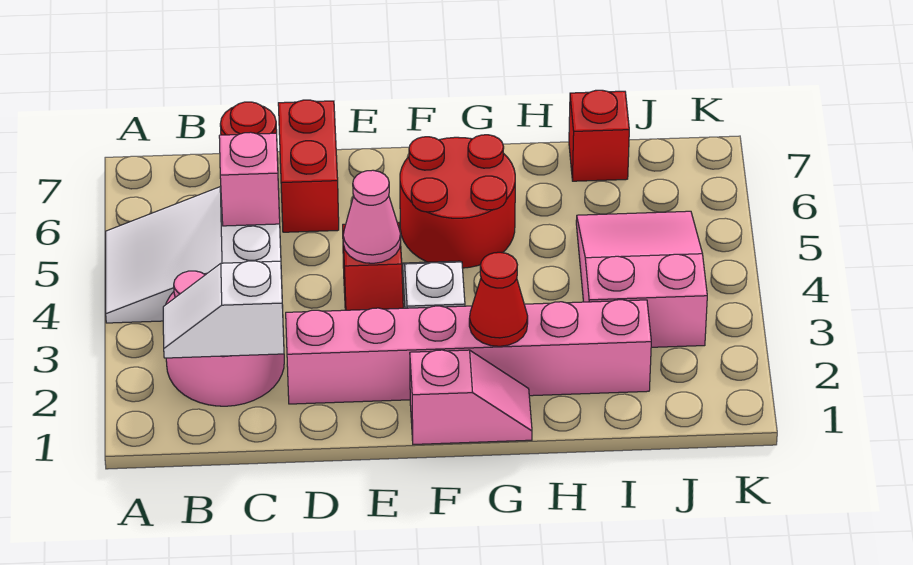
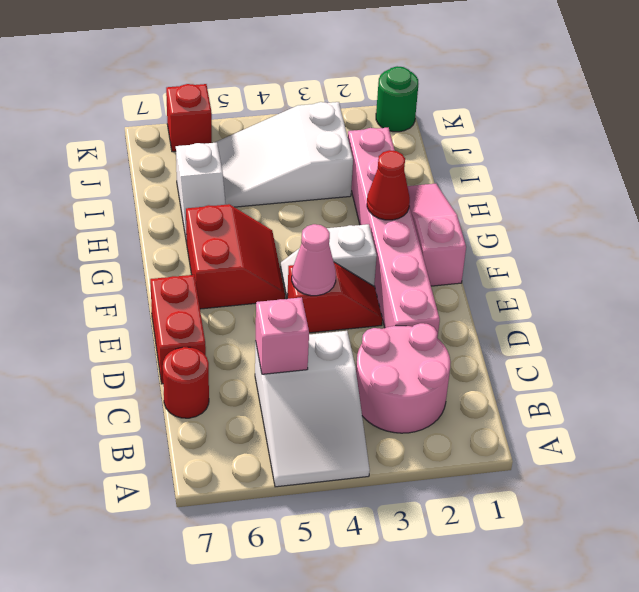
white 1x2 slope [163,261,284,358] -> white 1x2 slope moved to [176,143,226,243]
red 1x2 brick [278,100,339,232] -> red 1x2 brick turned to [150,275,206,384]
pink 1x2 slope [410,350,532,444] -> pink 1x3 slope [407,184,466,286]
red 2x2 round brick [400,135,515,268] -> red 2x2 slope [186,204,285,309]
pink 2x3 slope [576,211,707,347] -> white 2x3 slope [215,102,353,207]
red 1x1 brick [569,90,629,181] -> red 1x1 brick moved to [166,84,212,152]
none -> green 1x1 round brick [376,66,418,132]

